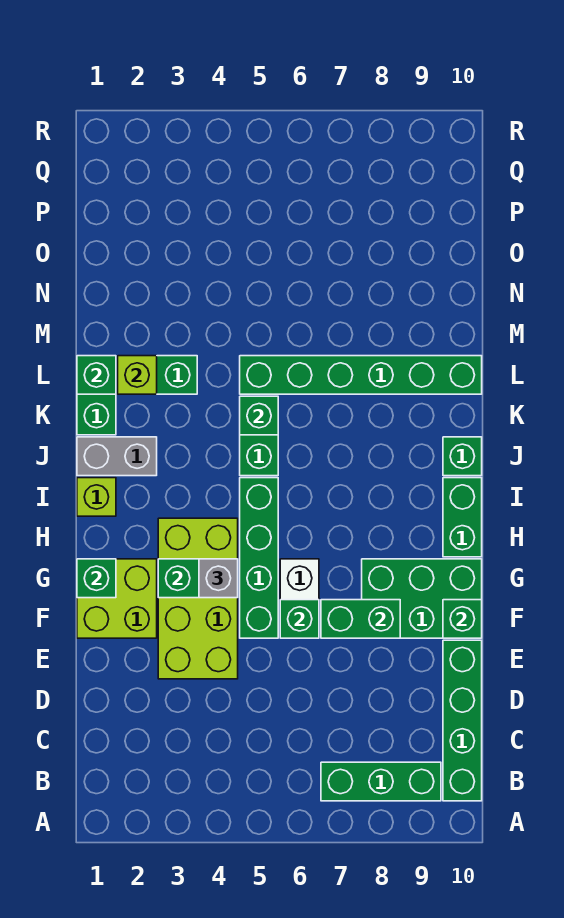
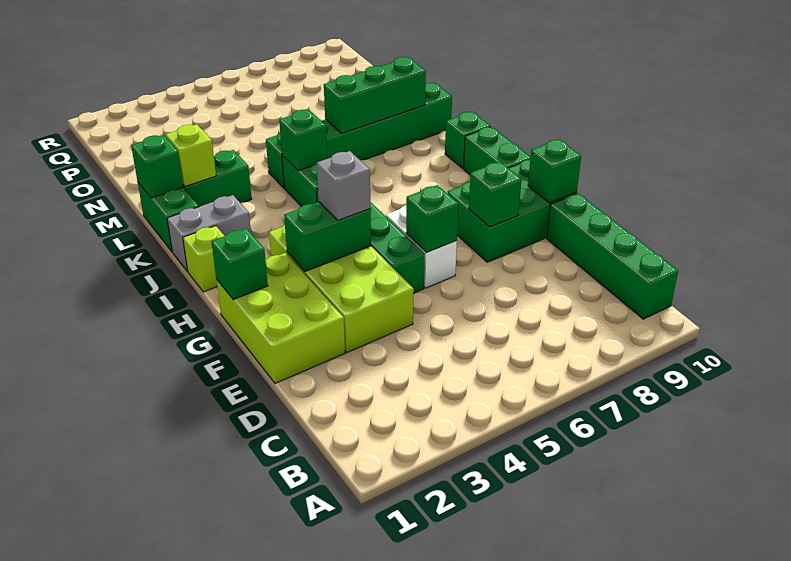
green 1x3 brick [321,762,441,801] -> green 1x3 brick moved to [324,57,426,133]
lime 2x2 brick [77,559,157,638] -> lime 2x3 brick [216,253,345,383]
green 1x2 brick [321,600,400,638] -> green 1x1 brick [469,162,522,227]

